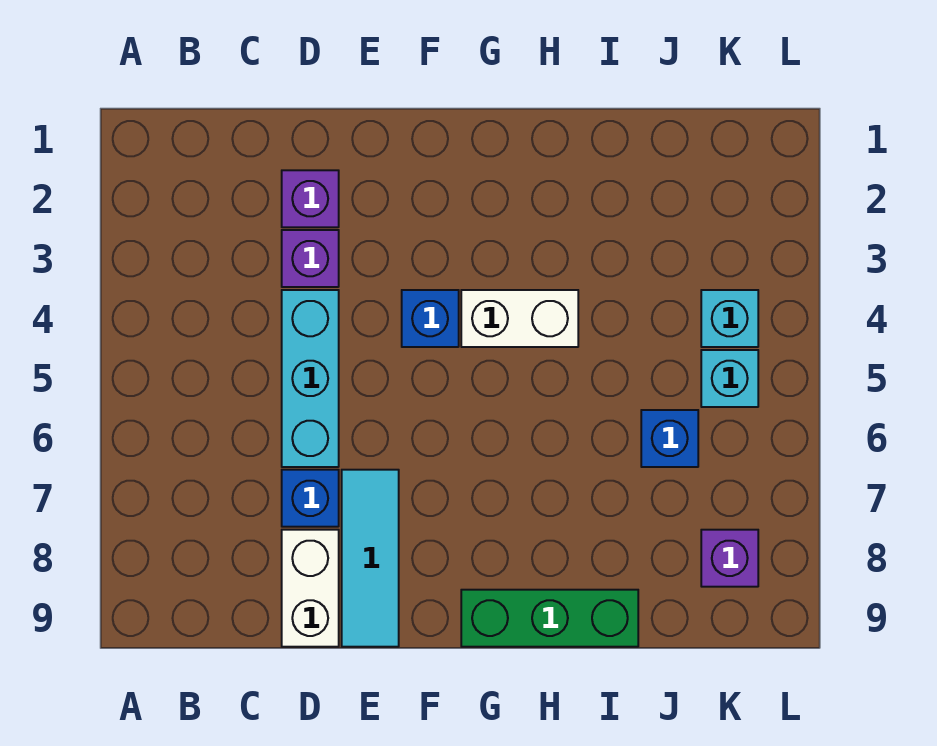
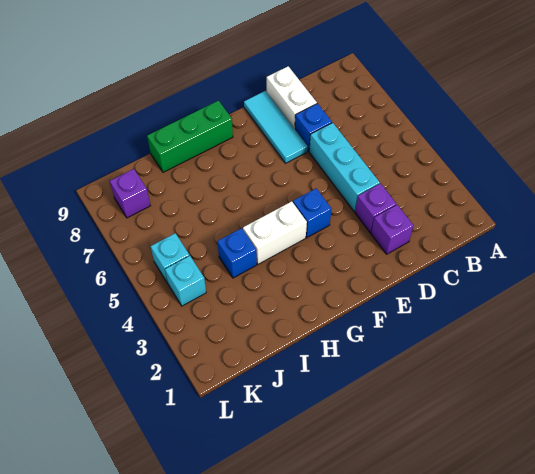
blue 1x1 brick [641,410,698,467] -> blue 1x1 brick moved to [217,228,257,278]

